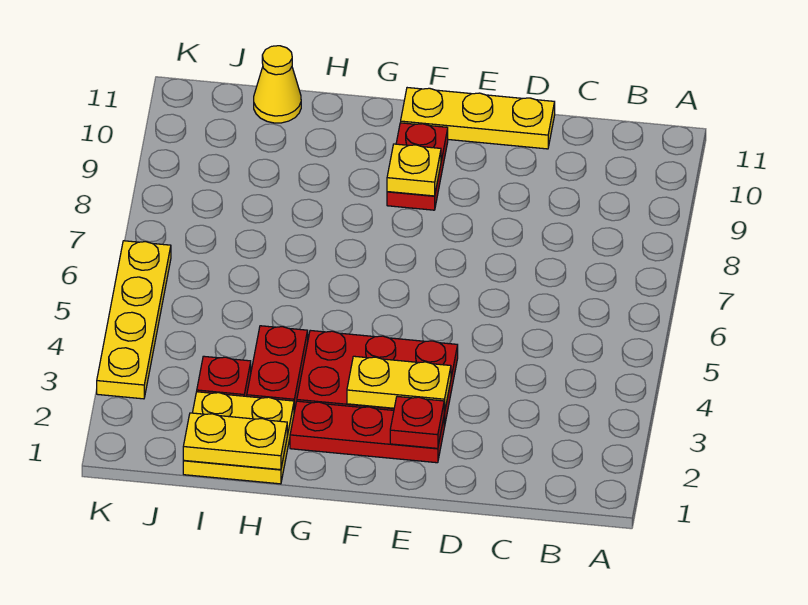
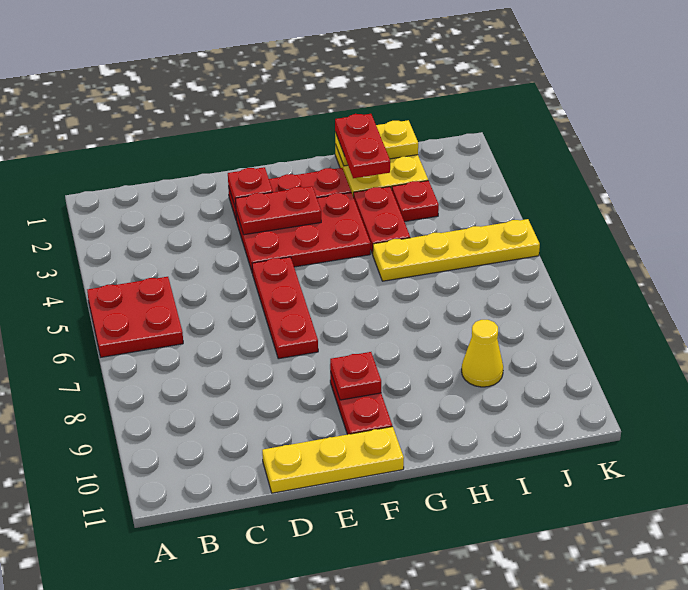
none -> red 2x2 plate [87,277,183,357]
yellow 1x2 plate [347,356,451,413] -> red 1x2 plate [235,186,321,235]
none -> red 1x3 plate [252,257,318,359]
yellow 1x1 plate [387,144,441,196] -> red 1x1 plate [330,352,381,400]
none -> red 1x2 plate [335,114,390,178]
yellow 1x1 cone [254,46,301,123] -> yellow 1x1 cone moved to [462,320,503,387]
yellow 1x4 plate [97,241,171,399] -> yellow 1x4 plate turned to [373,219,540,281]

